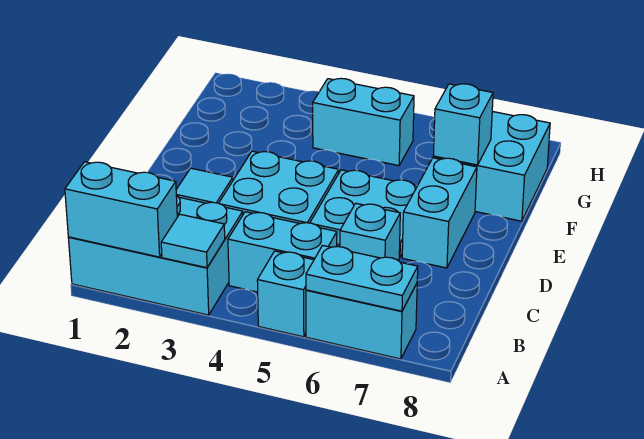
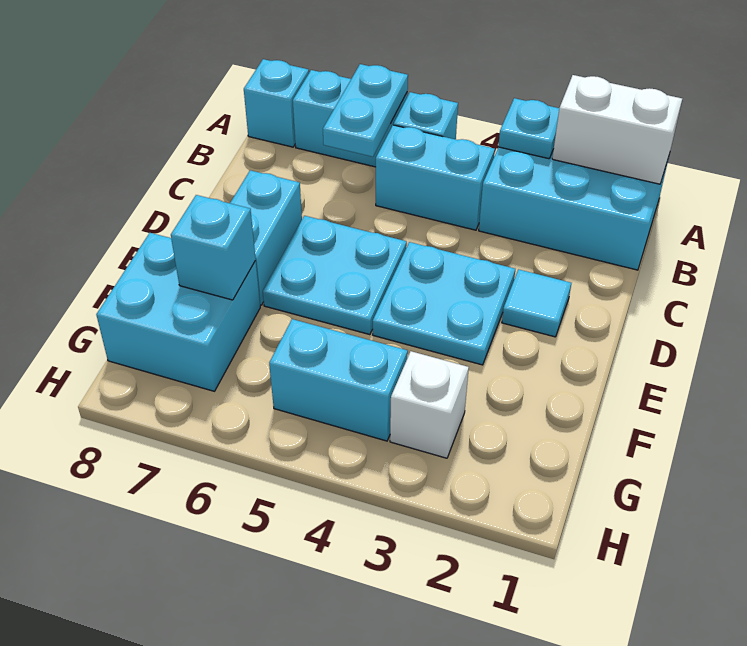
cyan 1x2 brick [65,162,177,257] -> white 1x2 brick [552,75,682,184]
cyan 1x1 tile [161,214,225,268] -> cyan 1x1 plate [498,98,559,159]
cyan 1x2 plate [306,245,418,311] -> cyan 1x2 plate turned to [323,64,408,157]
cyan 1x1 brick [340,203,400,261] -> cyan 1x1 brick moved to [244,59,309,147]
none -> white 1x1 brick [390,351,469,458]

